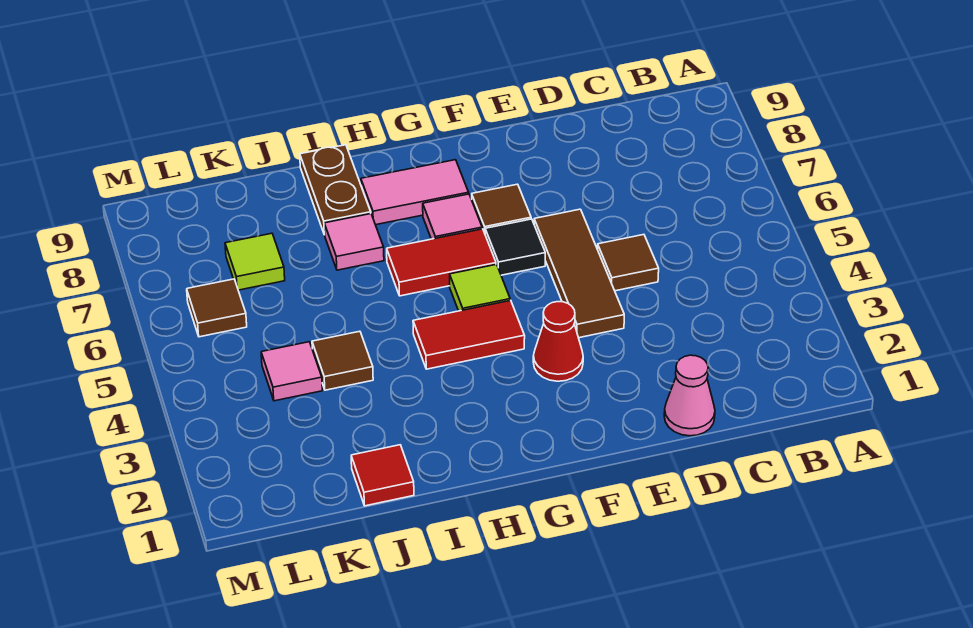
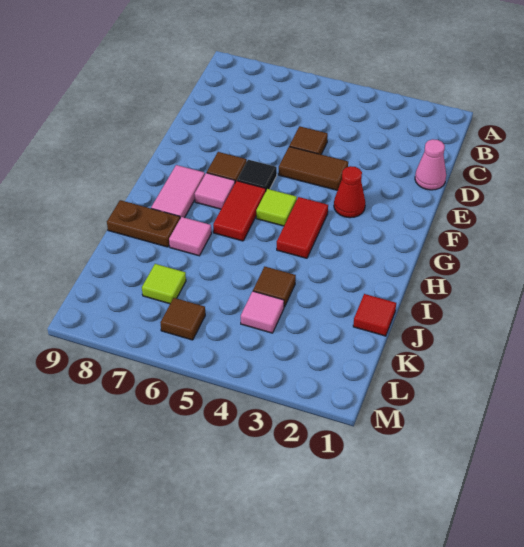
brown 1x3 tile [534,209,624,338] -> brown 1x2 tile [279,147,348,190]

